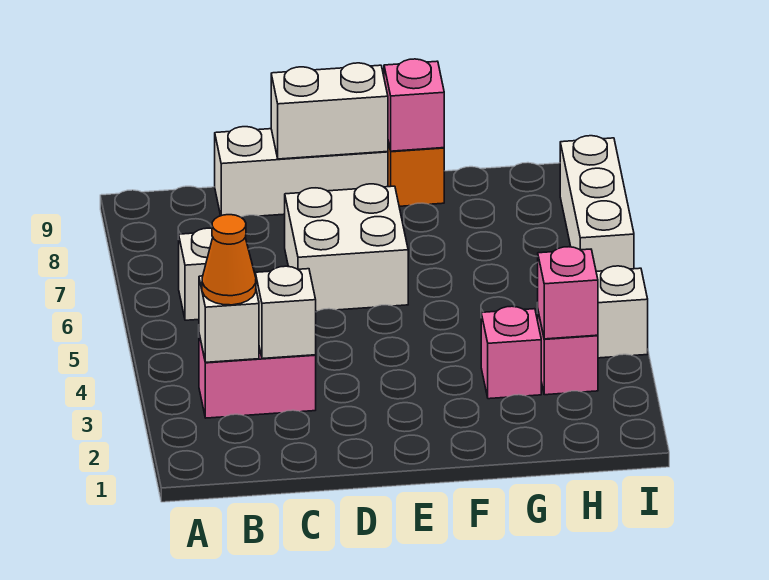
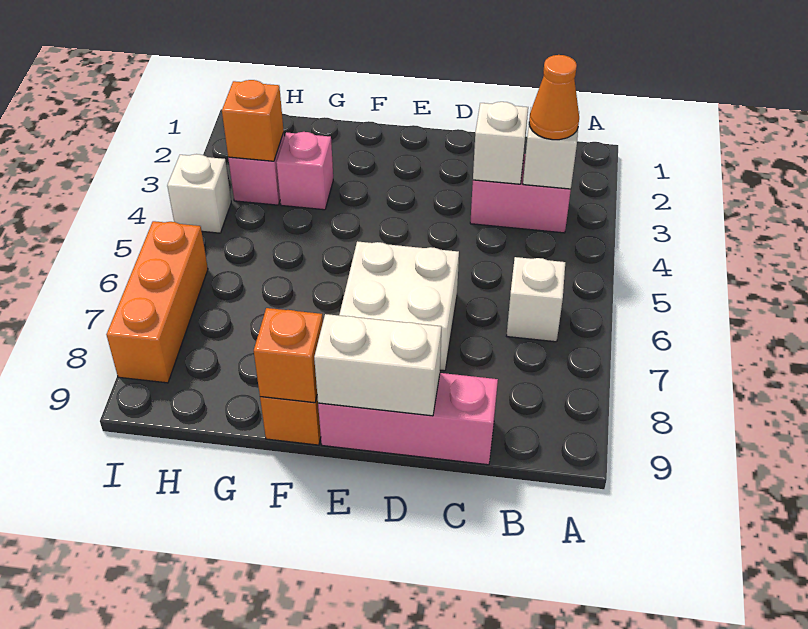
white 1x3 brick [215,127,388,217] -> pink 1x3 brick [318,373,498,465]
pink 1x1 brick [384,59,444,151] -> orange 1x1 brick [254,308,323,403]
pink 1x1 brick [537,247,598,339] -> orange 1x1 brick [222,80,284,161]
white 1x3 brick [560,136,634,271] -> orange 1x3 brick [106,221,208,383]

